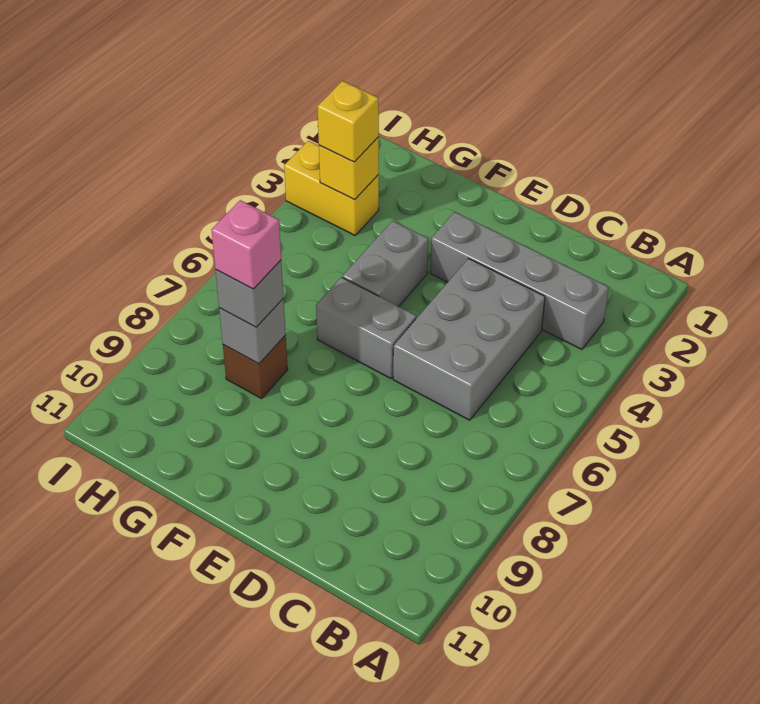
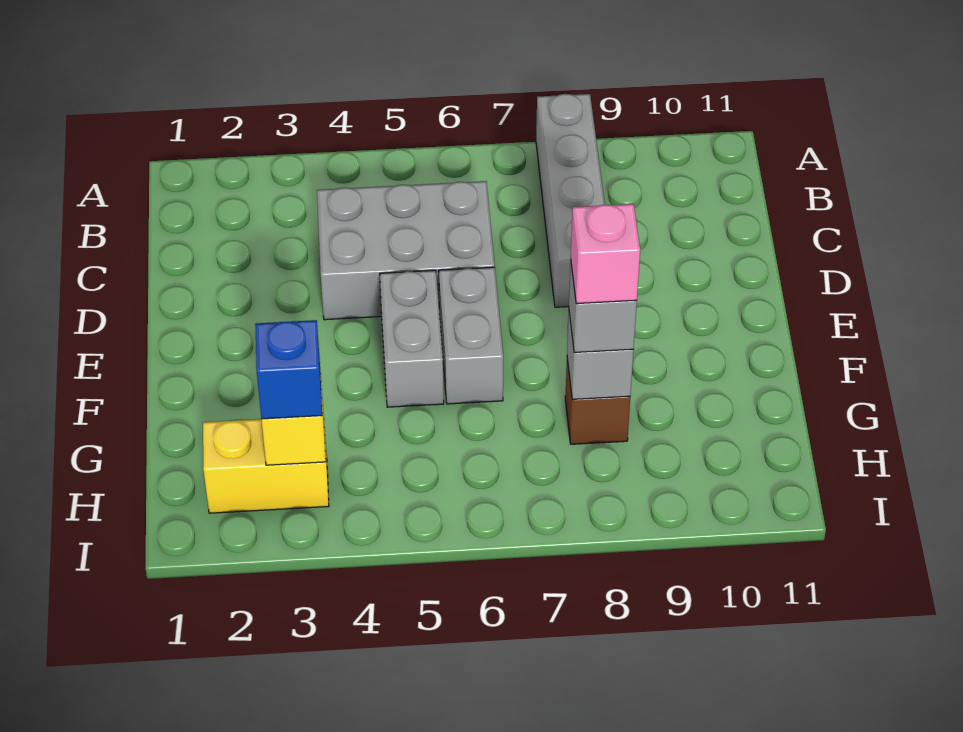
grey 1x4 brick [430,212,609,349] -> grey 1x4 brick moved to [536,94,605,307]
grey 1x2 brick [343,221,428,306] -> grey 1x2 brick turned to [380,270,444,407]
yellow 1x2 brick [284,141,379,235] -> yellow 1x2 brick turned to [203,419,329,513]
yellow 1x1 brick [317,81,379,162] -> blue 1x1 brick [255,320,322,419]

